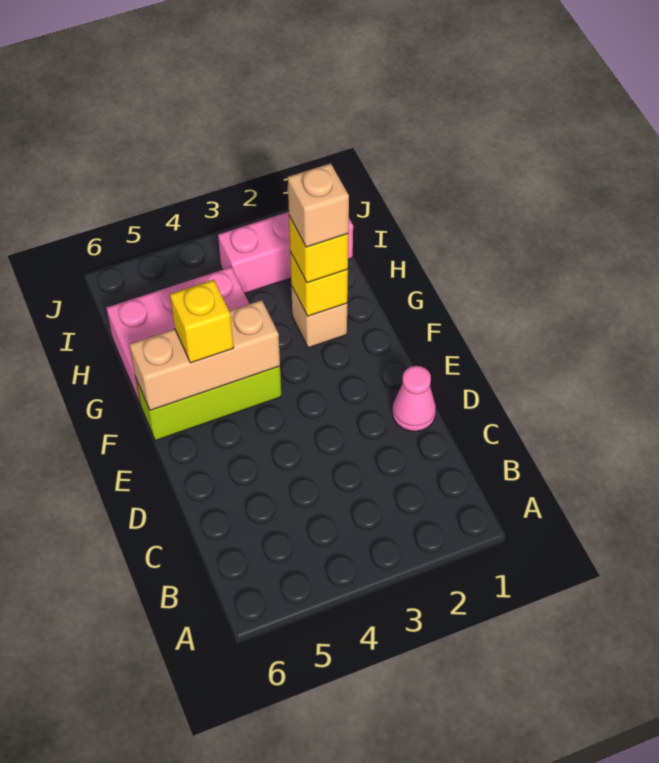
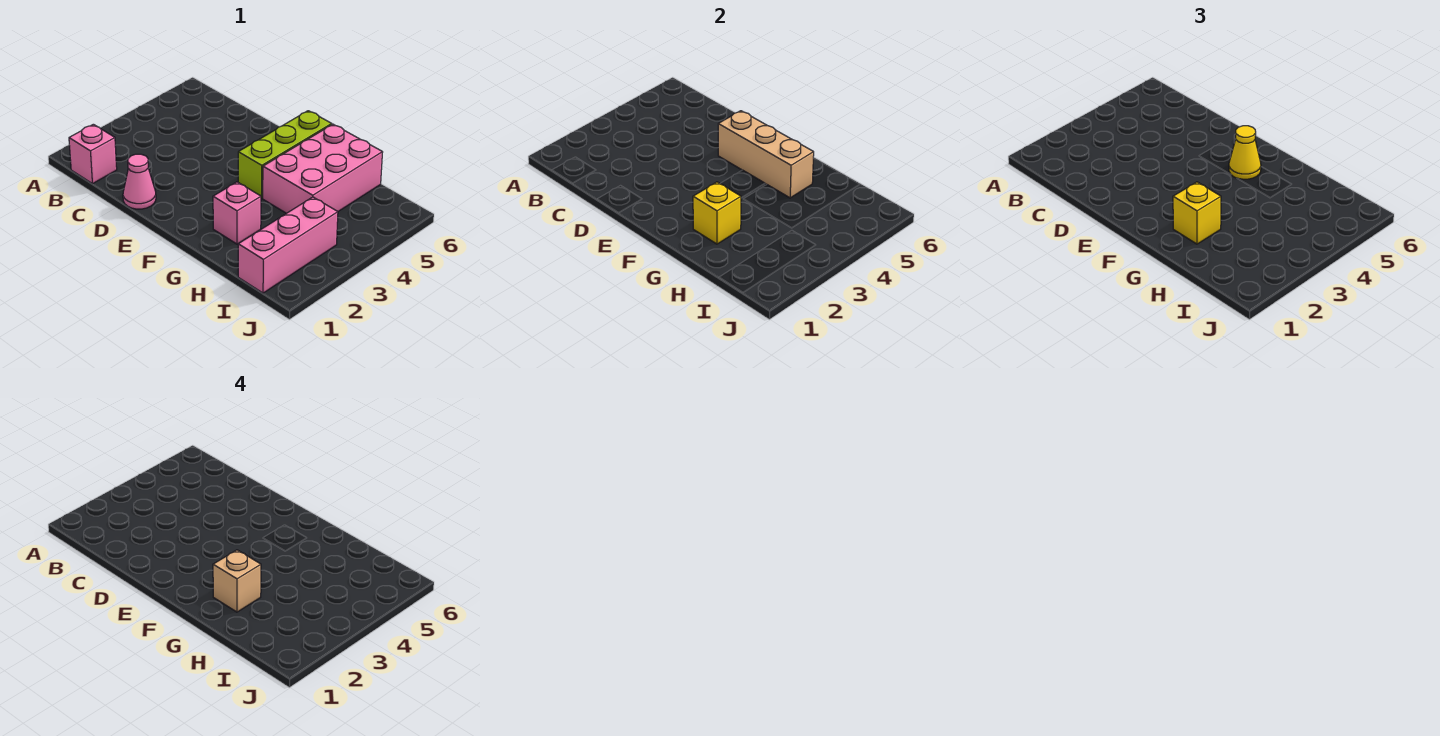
none -> pink 1x1 brick [69,124,117,184]
tan 1x3 brick [130,300,280,410] -> tan 1x3 brick turned to [718,111,814,198]
yellow 1x1 brick [170,280,234,363] -> yellow 1x1 cone [1229,126,1261,179]
tan 1x1 brick [291,286,347,348] -> pink 1x1 brick [213,182,261,244]

